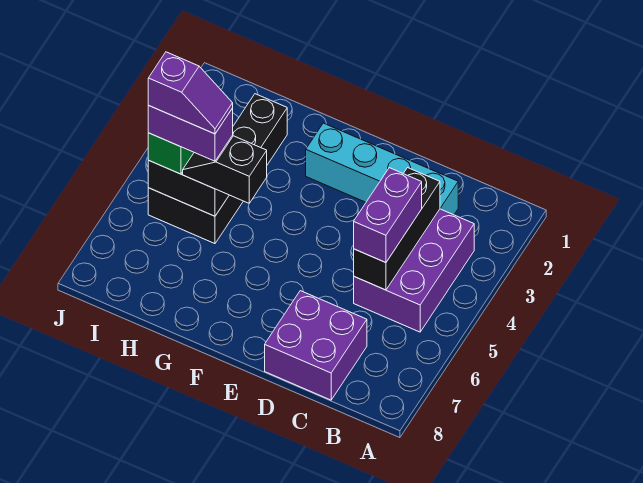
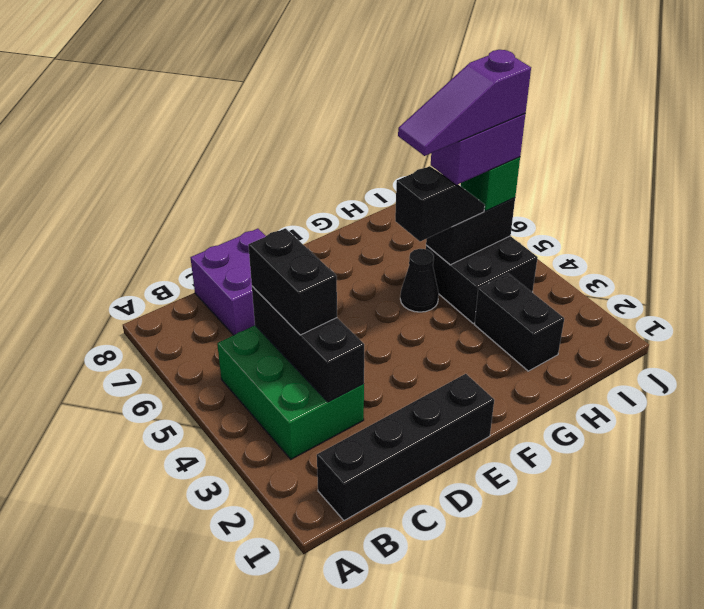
none -> black 1x4 brick [317,374,494,521]
purple 2x3 brick [354,209,474,332] -> green 2x3 brick [217,326,364,459]
cyan 1x4 brick [306,123,458,215] -> none
purple 1x2 brick [354,168,422,263] -> black 1x2 brick [248,228,337,335]
none -> black 1x1 cone [400,249,439,312]
purple 1x2 slope [148,52,233,134] -> purple 1x3 slope [398,50,531,156]

